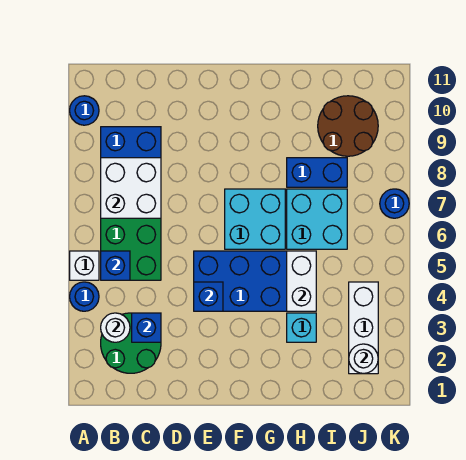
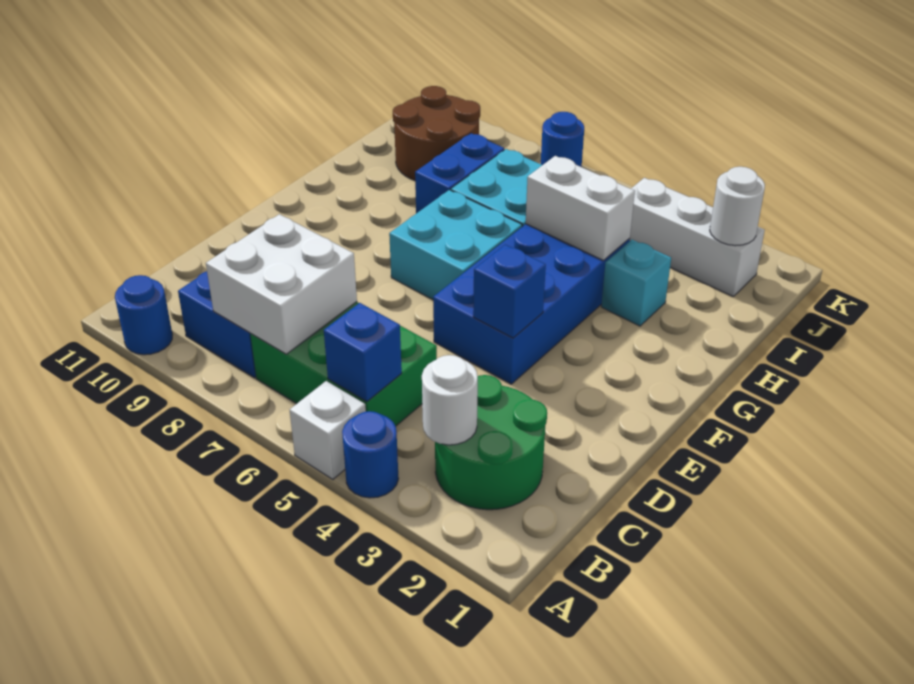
blue 1x1 brick [132,313,161,342] -> none

